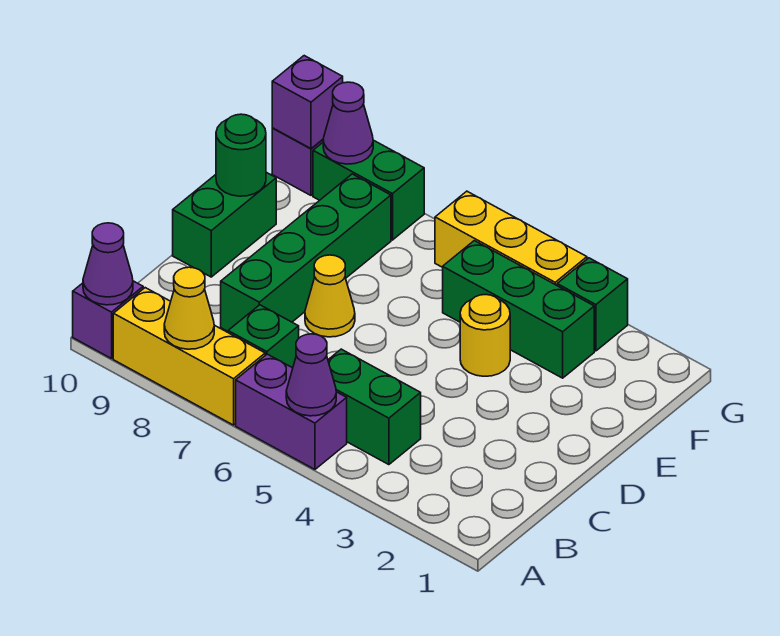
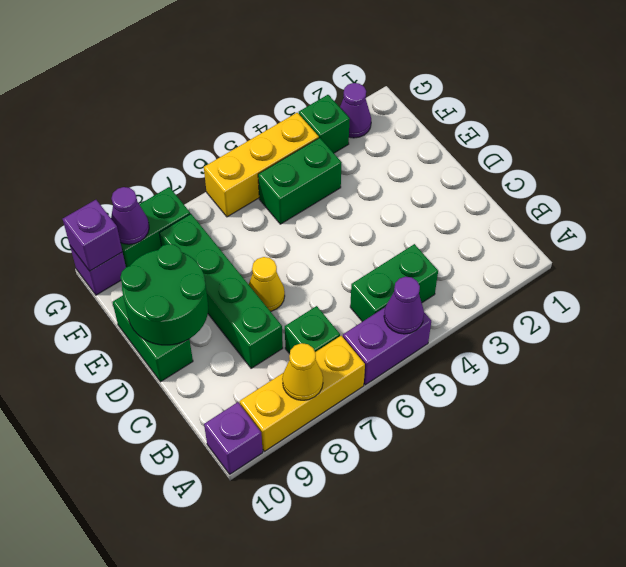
purple 1x1 cone [83,223,133,305] -> purple 1x1 cone moved to [340,83,371,138]
yellow 1x1 round brick [460,295,510,376] -> none
green 1x1 round brick [216,114,266,196] -> green 2x2 round brick [120,244,208,345]
green 1x3 brick [443,241,594,378] -> green 1x2 brick [258,138,342,224]

